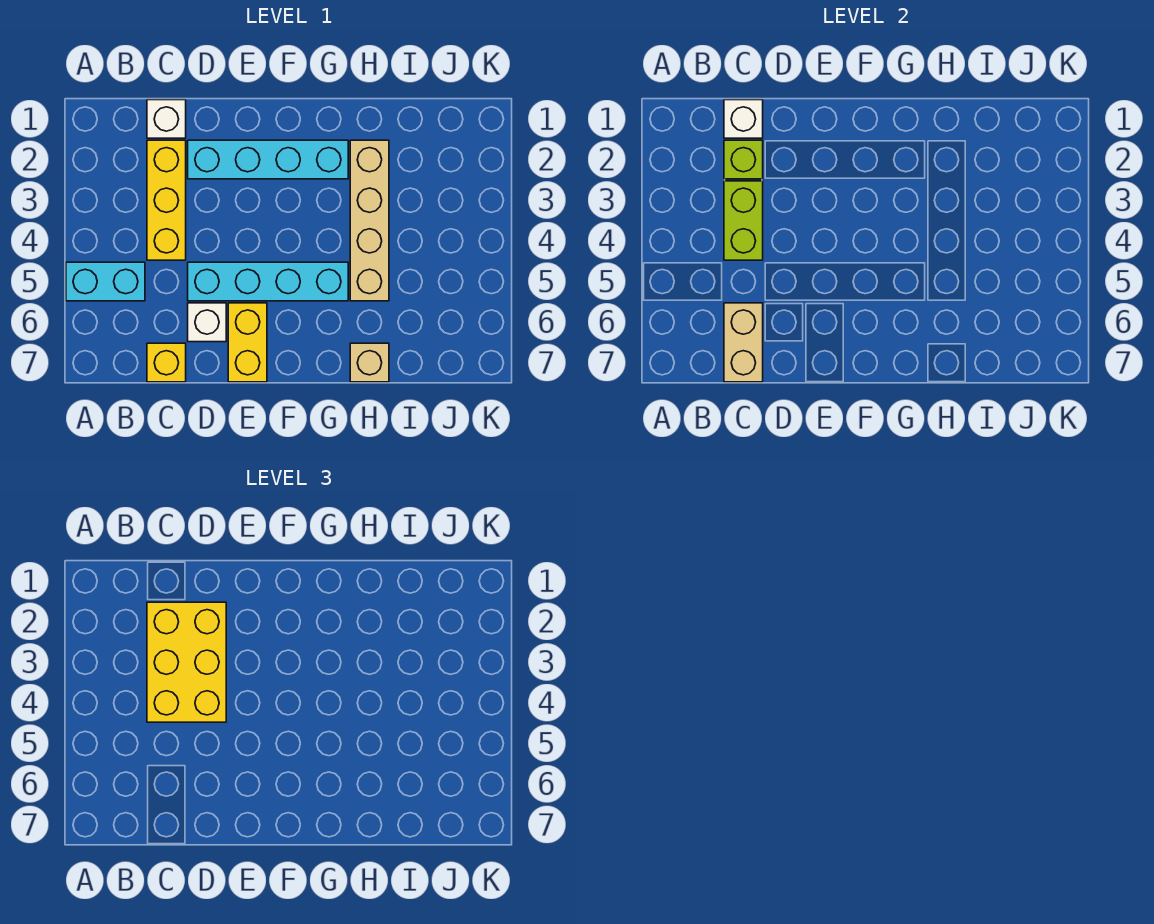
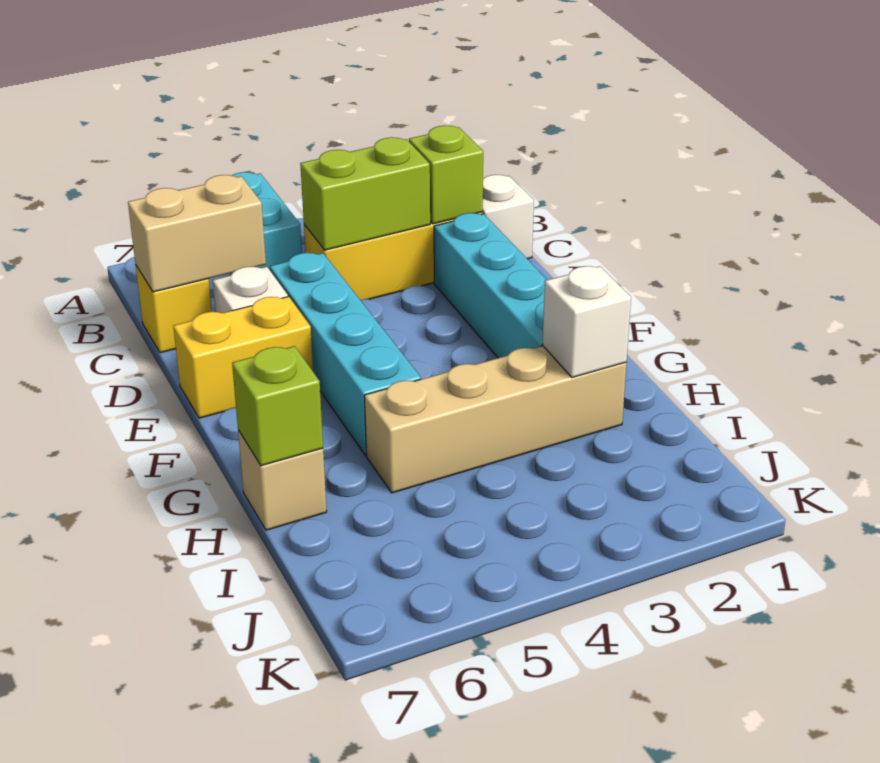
white 1x1 brick [724,100,763,138] -> white 1x1 brick moved to [543,266,631,377]
yellow 2x3 brick [147,602,226,722] -> none
none -> lime 1x1 brick [232,346,323,466]

